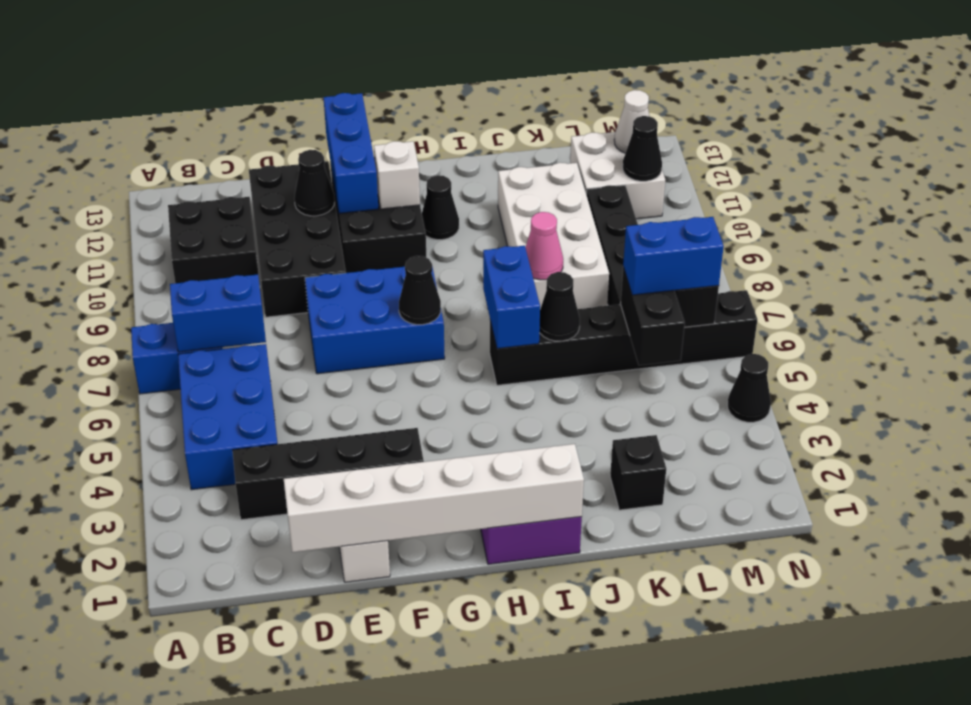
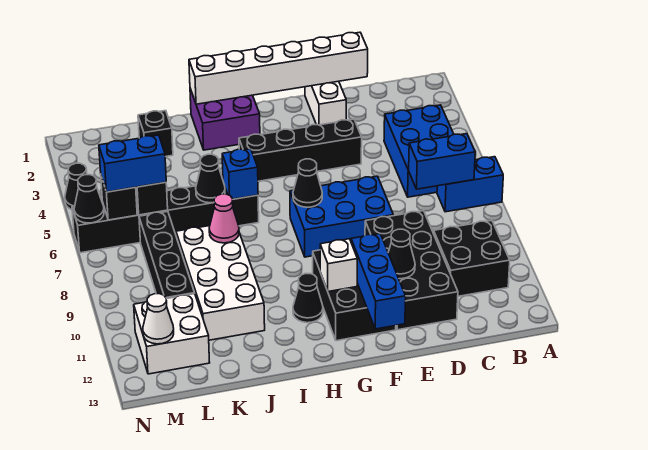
black 1x4 brick [233,428,424,520] -> black 1x4 brick moved to [239,119,362,181]
blue 1x2 brick [483,246,540,349] -> blue 1x1 brick [222,149,258,199]
black 1x1 cone [623,116,662,181] -> black 1x1 cone moved to [74,175,104,223]

